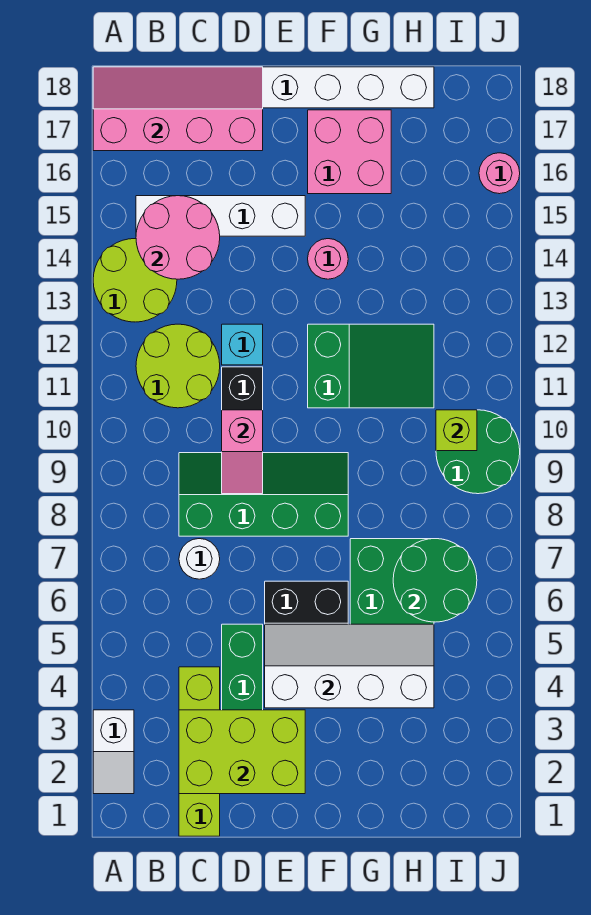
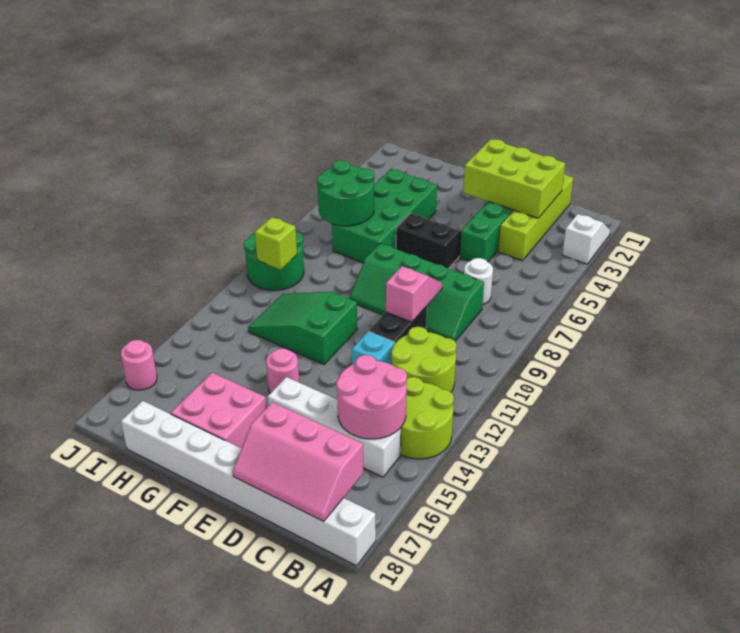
pink 2x4 slope [93,67,263,151] -> pink 2x3 slope [233,402,363,522]
white 2x4 slope [265,624,434,708] -> none

